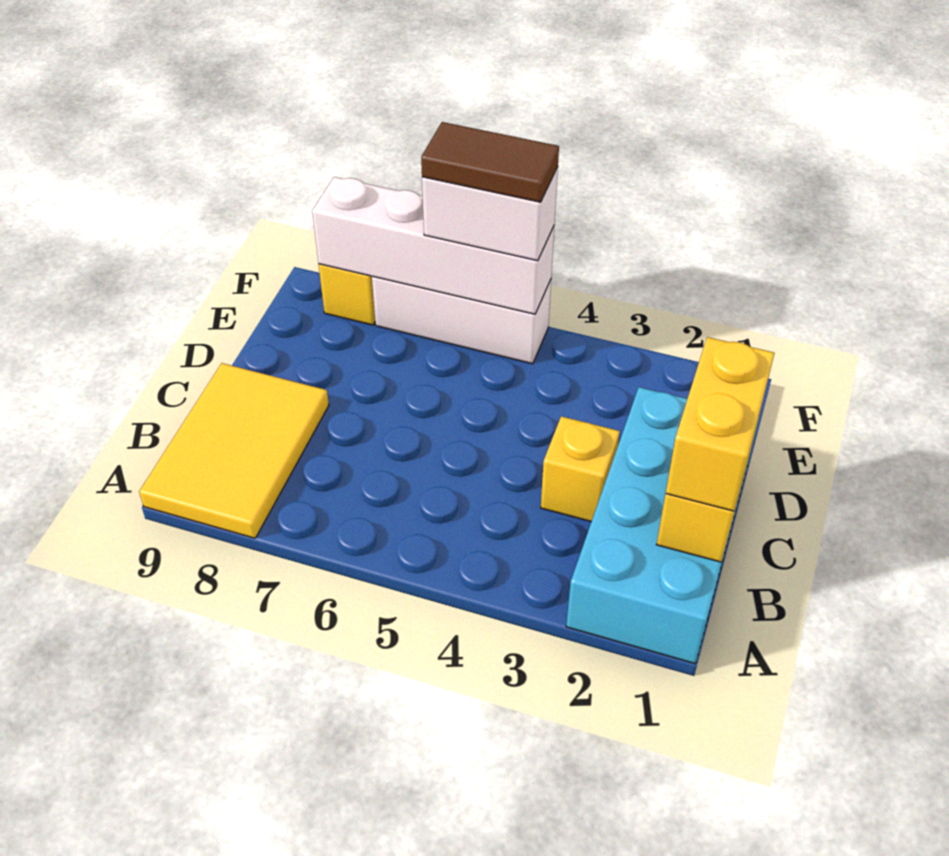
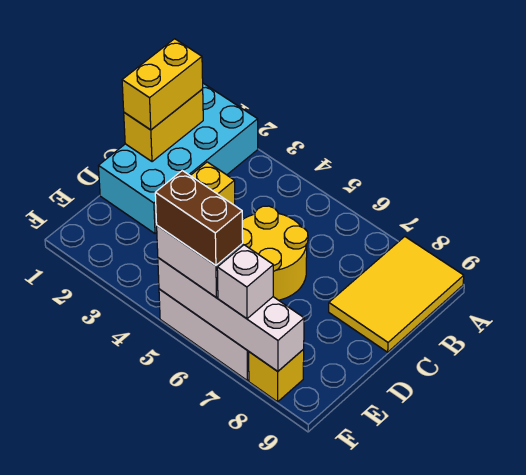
none -> yellow 2x2 round brick [242,206,308,300]
brown 1x2 tile [421,122,559,202] -> brown 1x2 brick [155,170,243,265]
none -> white 1x1 brick [217,245,273,319]

